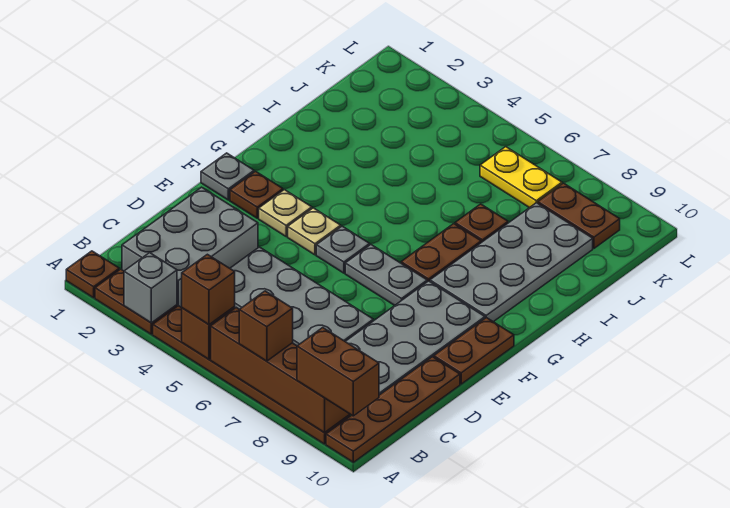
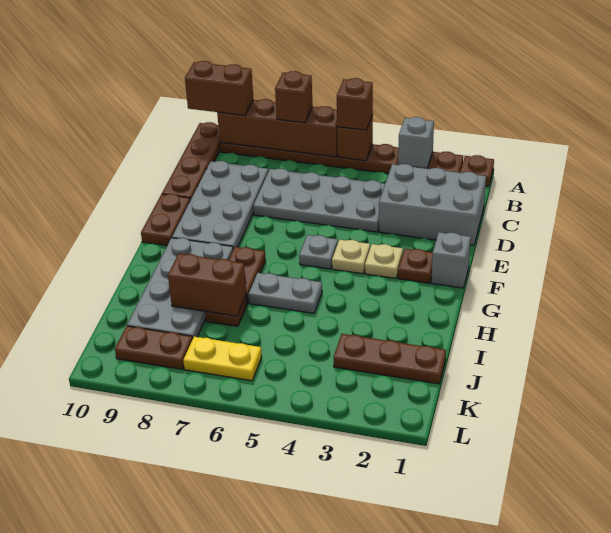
grey 2x3 brick [122,187,258,308] -> grey 2x3 brick turned to [379,164,486,245]
grey 1x1 plate [201,153,254,200] -> grey 1x1 brick [431,232,471,288]
grey 1x2 plate [345,245,427,305] -> grey 1x2 plate moved to [249,273,322,313]
none -> brown 1x2 brick [168,254,246,316]
none -> brown 1x3 plate [334,334,446,384]

